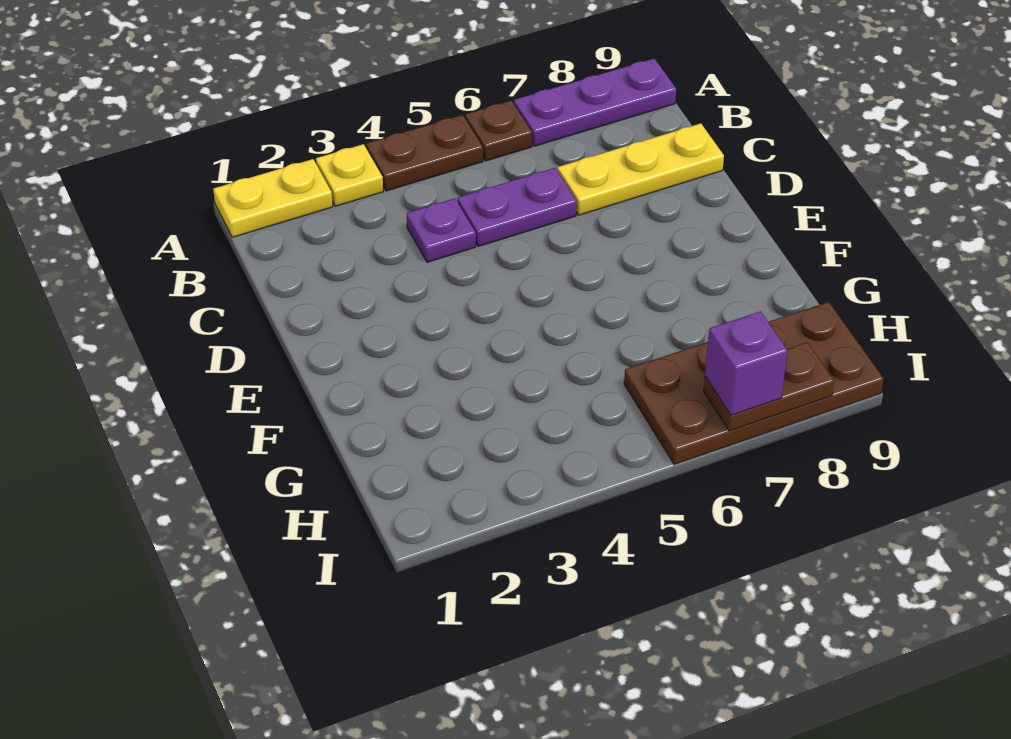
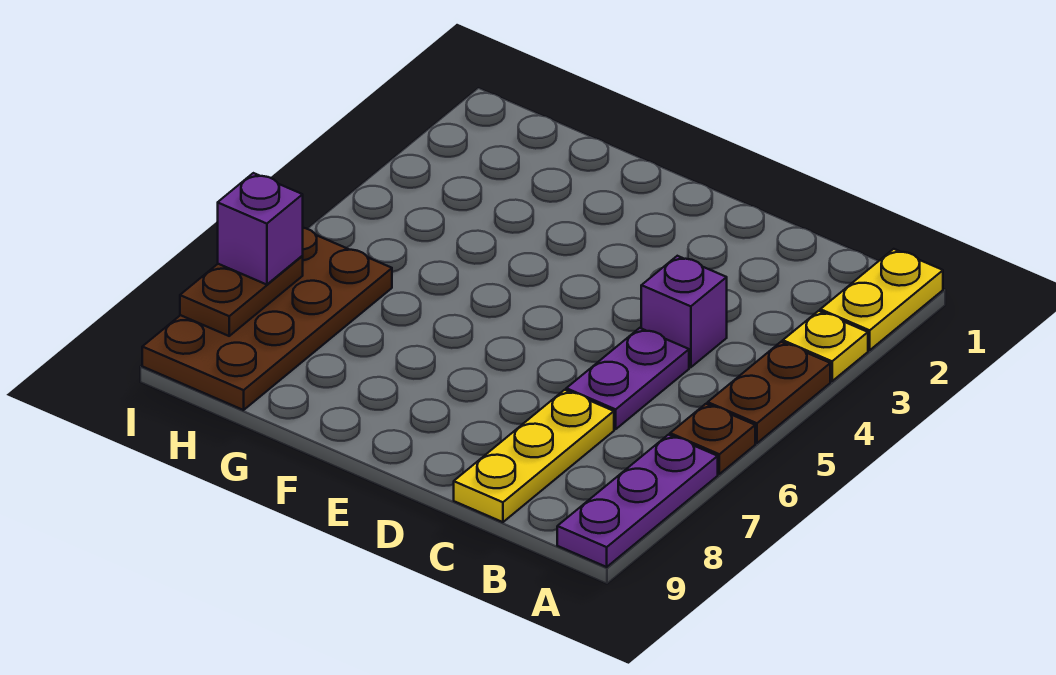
purple 1x1 plate [407,198,476,262] -> purple 1x1 brick [641,256,727,367]

